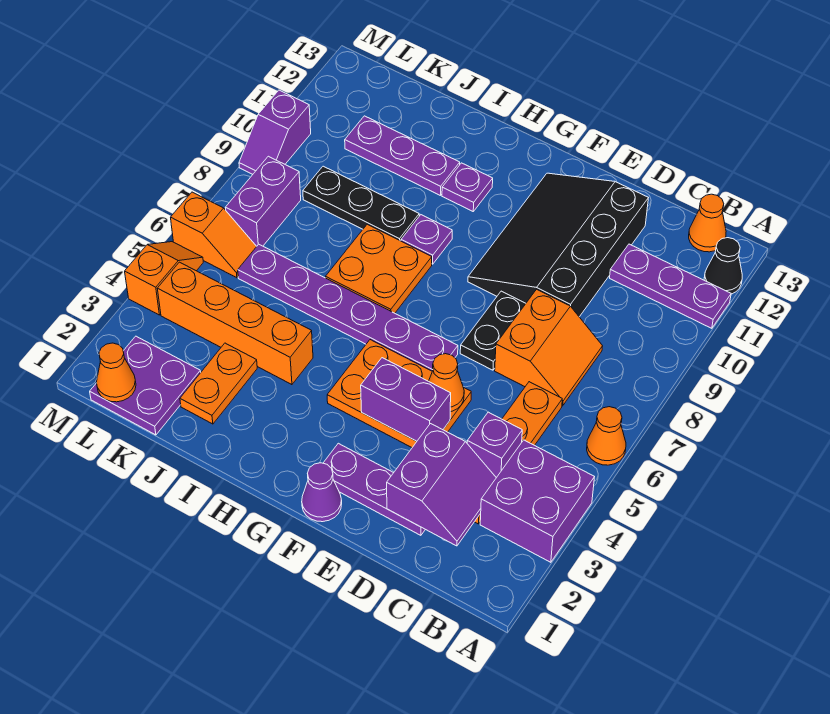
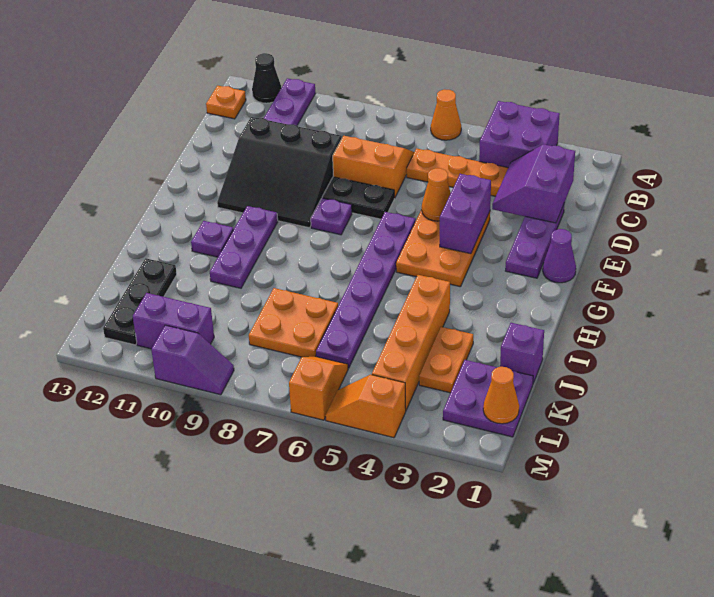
orange 1x1 cone [689,194,726,252] -> orange 1x1 plate [206,86,246,119]
purple 2x2 slope [387,424,496,546] -> purple 2x2 slope turned to [492,144,575,223]
purple 1x1 brick [467,412,522,478] -> purple 1x1 brick moved to [500,323,544,383]
black 3x4 slope [468,173,648,317] -> black 3x3 slope [217,117,342,228]
orange 2x2 plate [326,224,432,313] -> orange 2x2 plate moved to [249,288,338,357]
purple 1x1 plate [401,215,452,264] -> purple 1x1 plate moved to [311,198,352,235]
black 1x3 plate [303,166,419,241] -> black 1x3 plate moved to [103,258,177,345]
purple 1x3 plate [345,116,460,196] -> purple 1x3 plate moved to [210,206,278,288]
orange 1x2 plate [180,343,257,424] -> orange 1x2 plate turned to [419,327,473,393]
purple 1x2 brick [226,156,301,246] -> purple 1x2 brick moved to [133,293,214,349]

